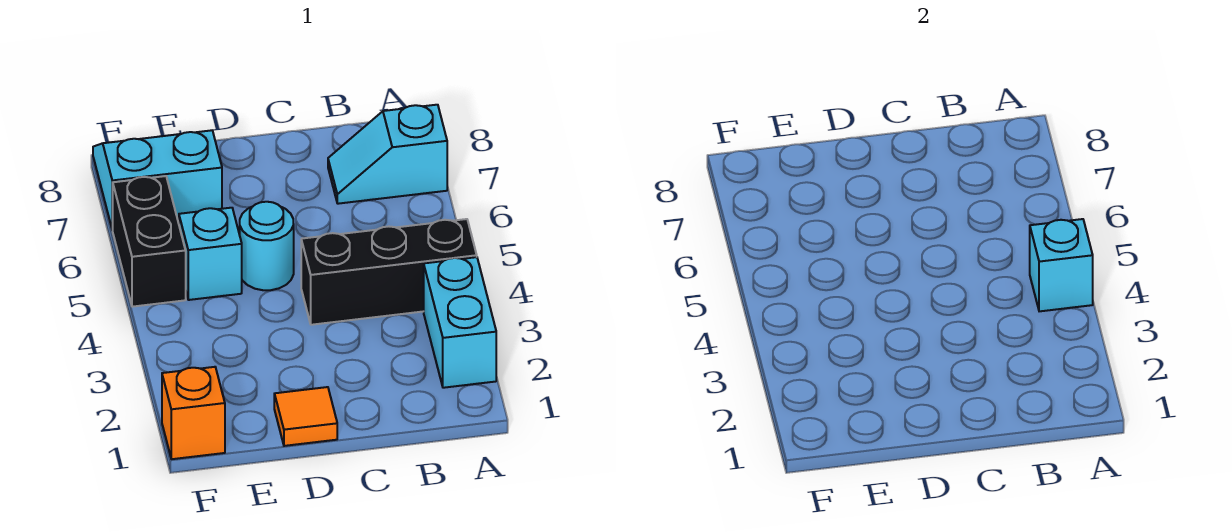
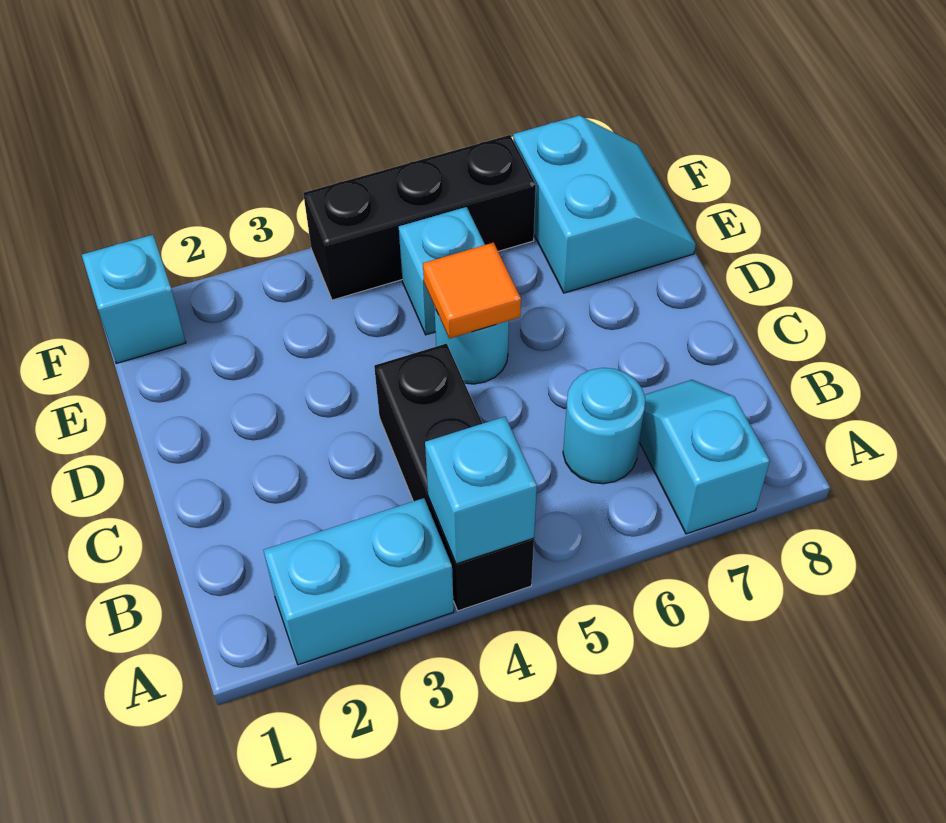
none -> cyan 1x1 round brick [563,368,645,484]
orange 1x1 tile [274,387,337,446] -> orange 1x1 tile moved to [423,243,521,339]
orange 1x1 brick [162,367,225,459] -> cyan 1x1 brick [82,235,186,363]
black 1x2 brick [113,176,186,307] -> black 1x3 brick [303,135,536,300]

